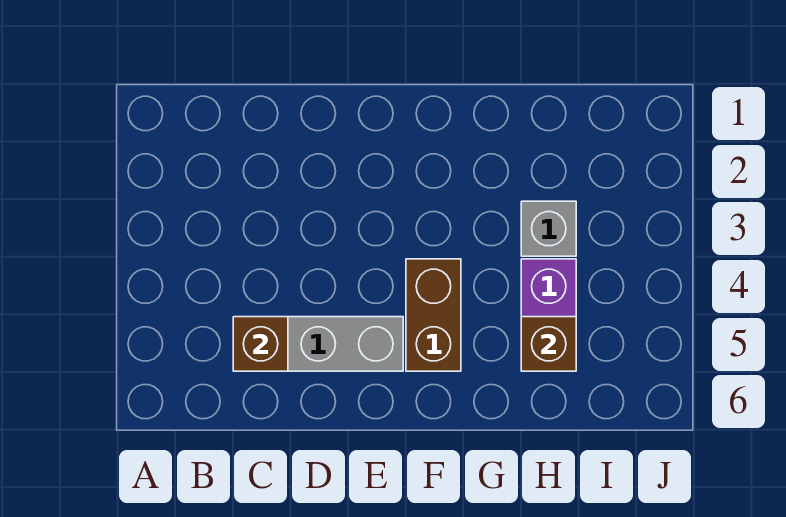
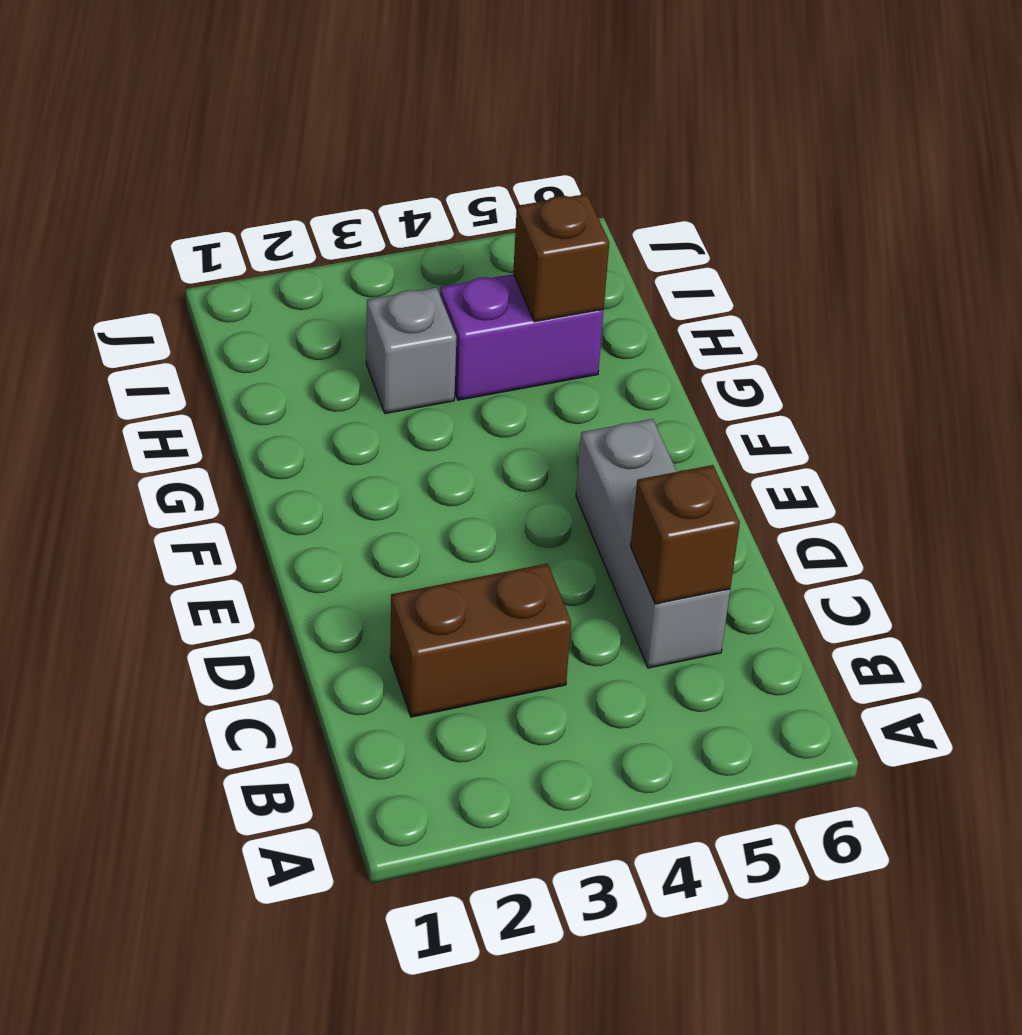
brown 1x2 brick [406,259,461,371] -> brown 1x2 brick moved to [390,563,571,717]

